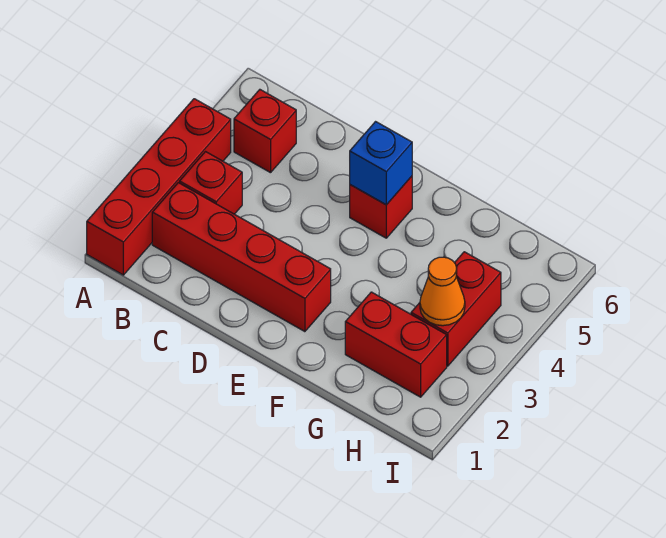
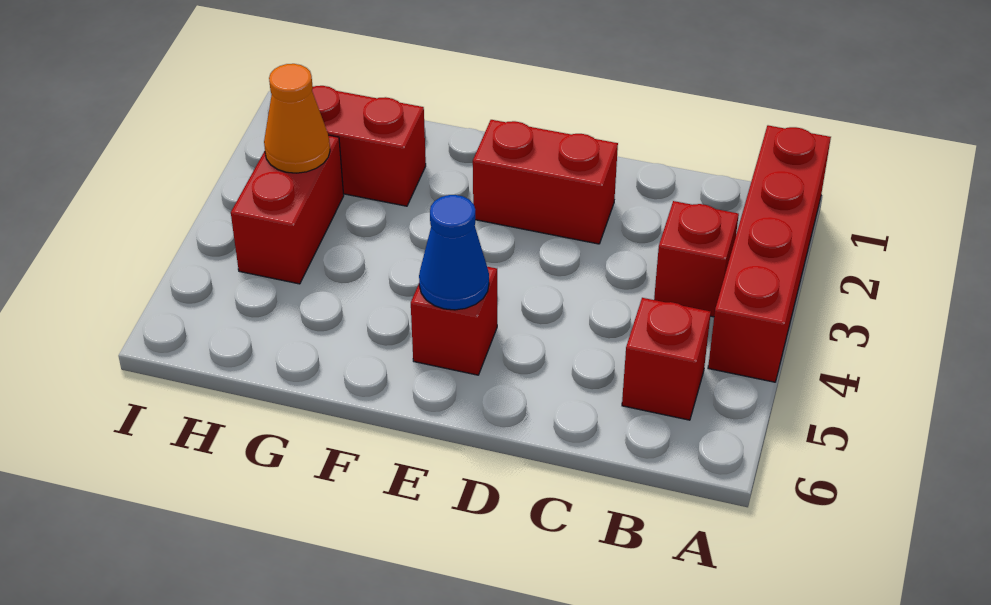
red 1x4 brick [152,183,331,332] -> red 1x2 brick [473,120,618,244]
blue 1x1 brick [350,122,412,205] -> blue 1x1 cone [419,195,489,310]

